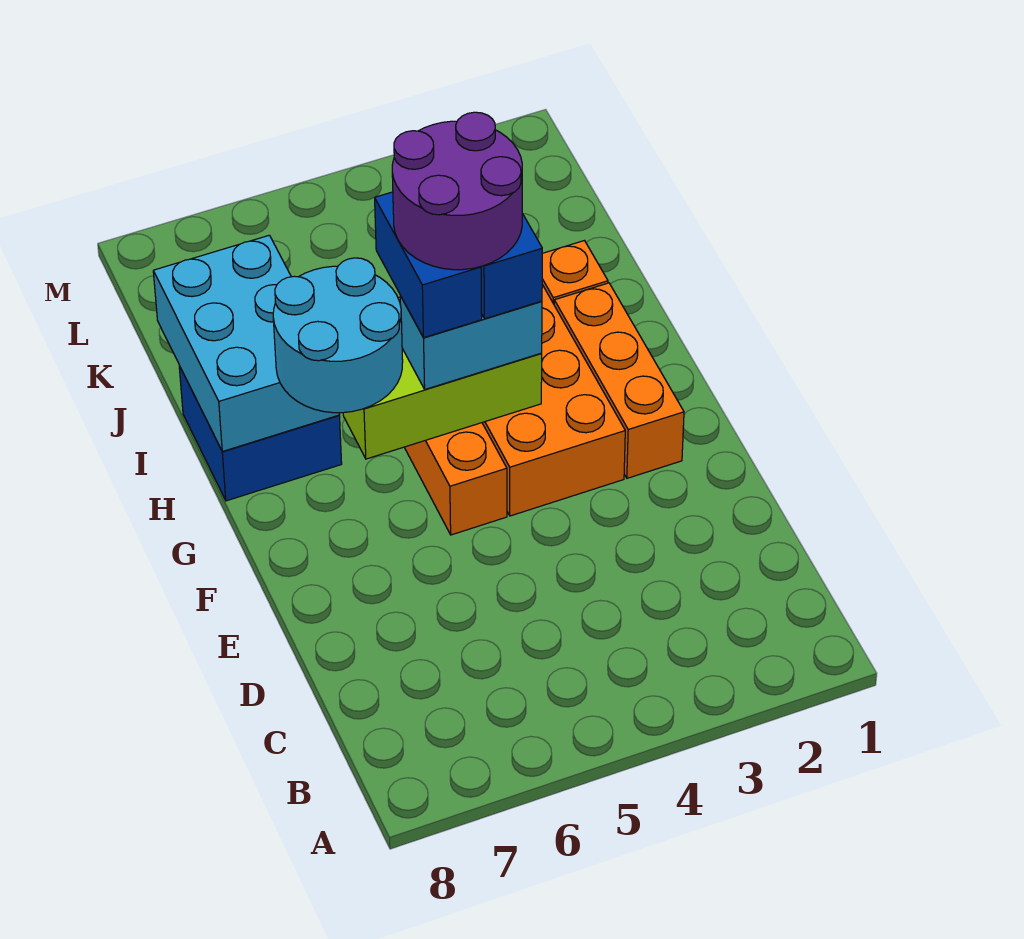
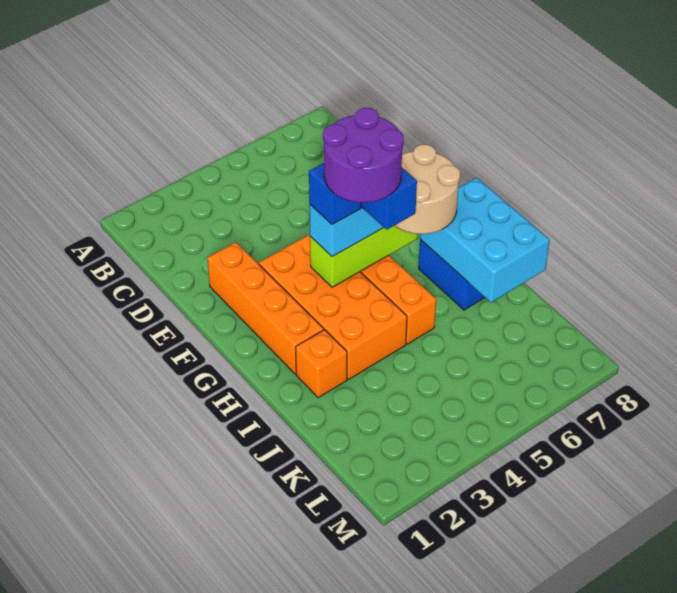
orange 1x3 brick [554,283,684,478] -> orange 1x4 brick [208,242,324,374]
cyan 2x2 round brick [273,258,403,413] -> tan 2x2 round brick [395,144,460,234]

